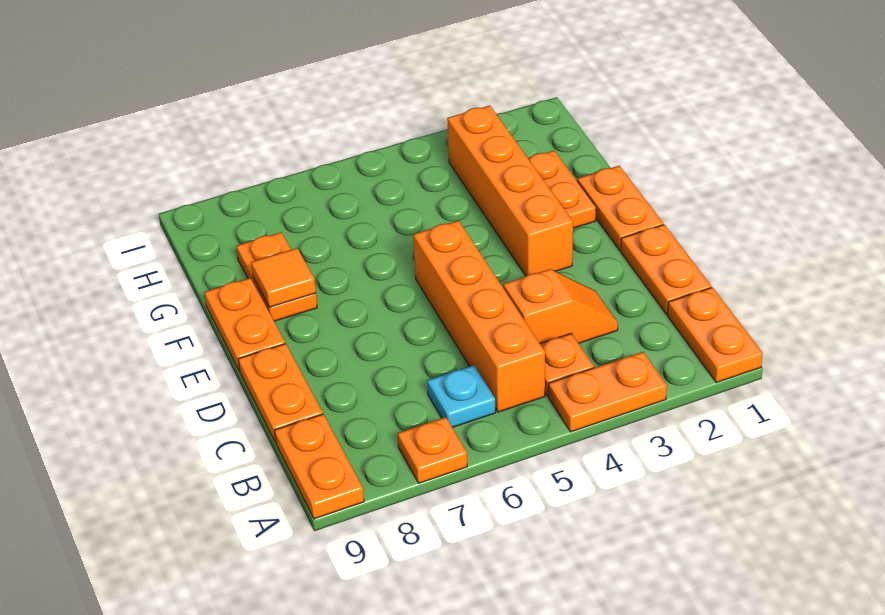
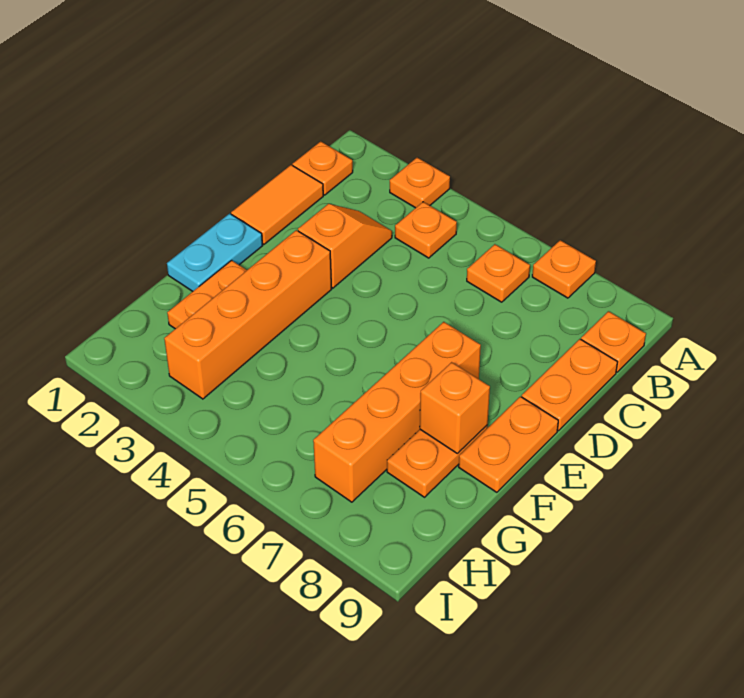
orange 1x2 plate [668,287,763,382] -> orange 1x1 plate [293,141,353,195]
orange 1x2 plate [548,352,667,432] -> orange 1x1 plate [390,158,450,208]
orange 1x2 plate [275,414,364,519] -> orange 1x1 plate [581,311,646,372]
orange 1x4 brick [413,221,545,412] -> orange 1x4 brick moved to [313,322,481,502]
cyan 1x1 plate [427,365,496,427] -> orange 1x1 plate [467,244,530,302]
orange 1x2 plate [621,225,711,315] -> orange 1x2 tile [231,165,323,244]
orange 1x2 slope [503,269,618,343] -> orange 1x2 slope turned to [298,204,392,288]
orange 1x2 plate [577,166,663,251] -> cyan 1x2 plate [167,213,263,292]
orange 1x1 tile [251,248,316,307] -> orange 1x1 brick [420,362,490,454]

